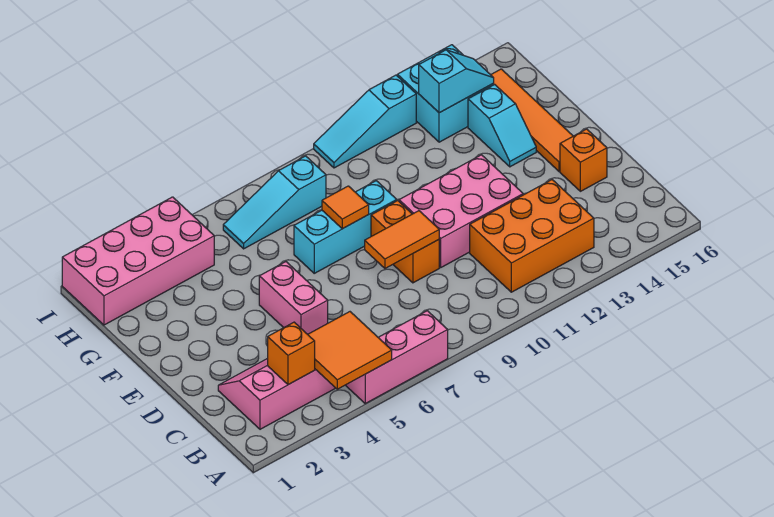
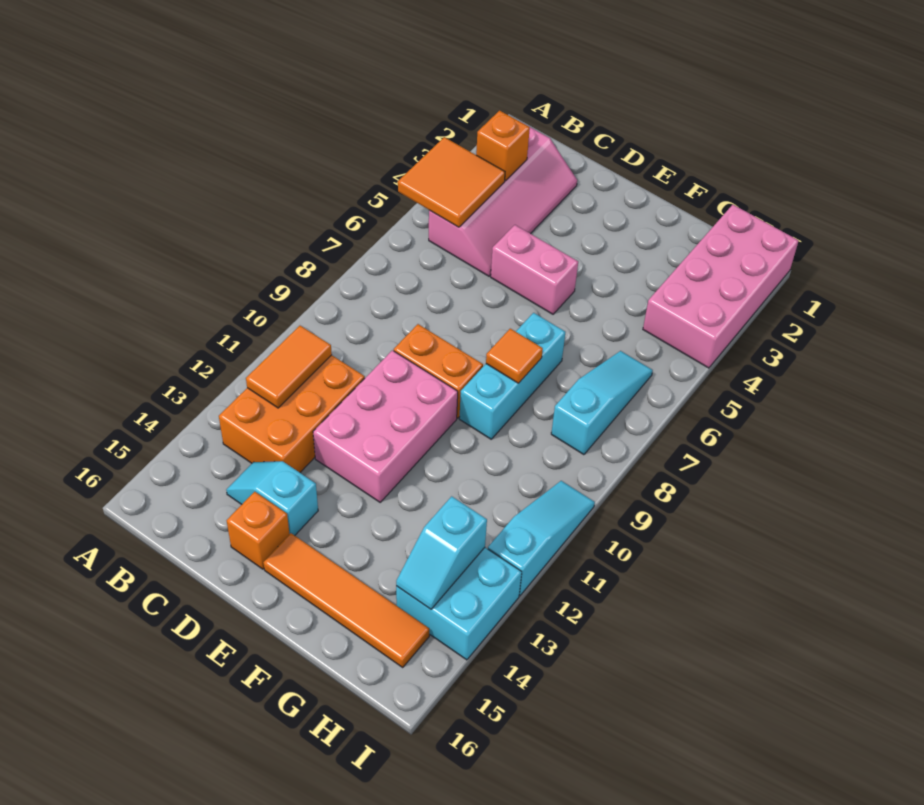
pink 1x3 brick [346,311,448,403] -> none
orange 1x2 tile [365,211,439,268] -> orange 1x2 tile moved to [246,326,332,408]
cyan 1x2 slope [468,84,536,167] -> cyan 1x2 slope moved to [226,461,318,536]

